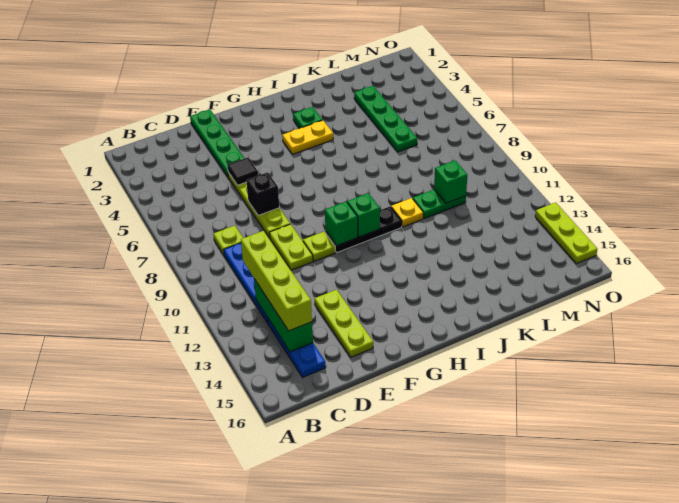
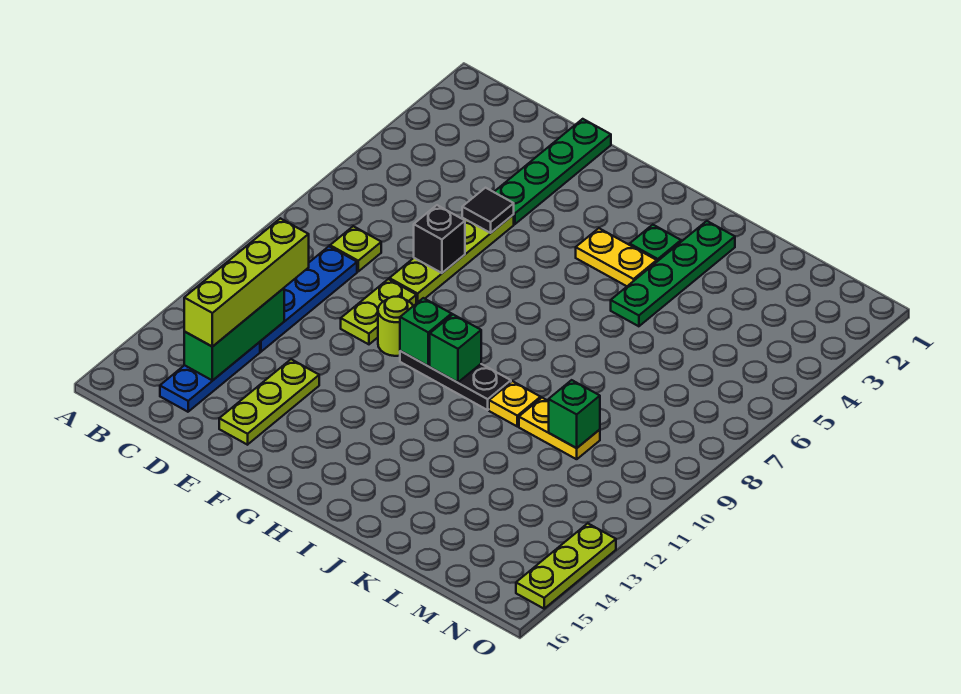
lime 1x1 plate [303,232,336,261] -> lime 1x1 round brick [378,296,413,356]
green 1x2 plate [413,190,466,219] -> yellow 1x2 plate [519,398,600,459]
green 1x4 plate [354,86,417,152] -> green 1x4 plate moved to [611,221,735,326]

